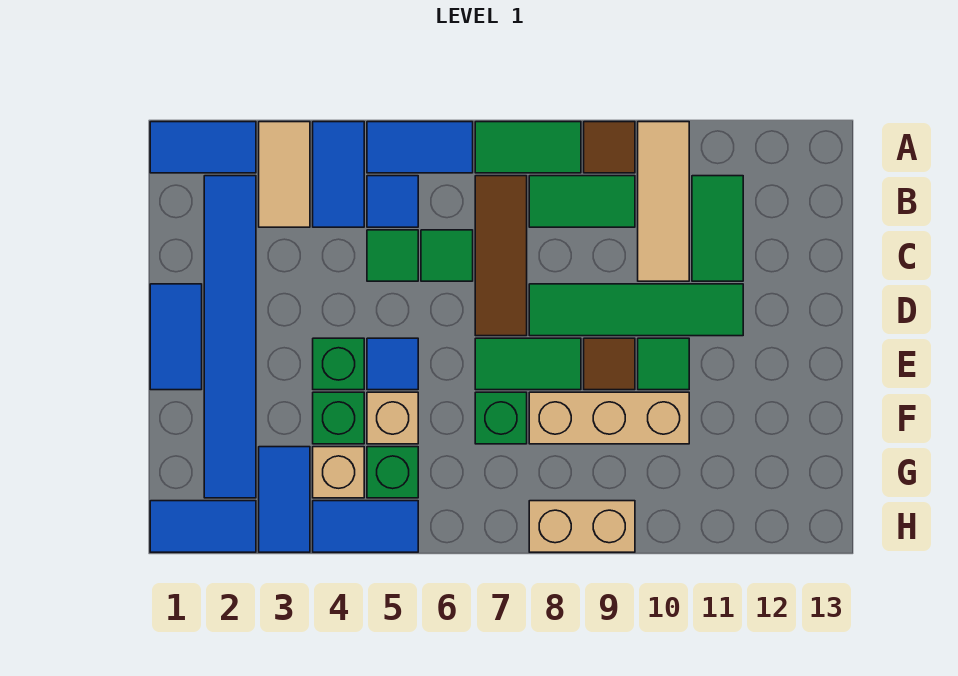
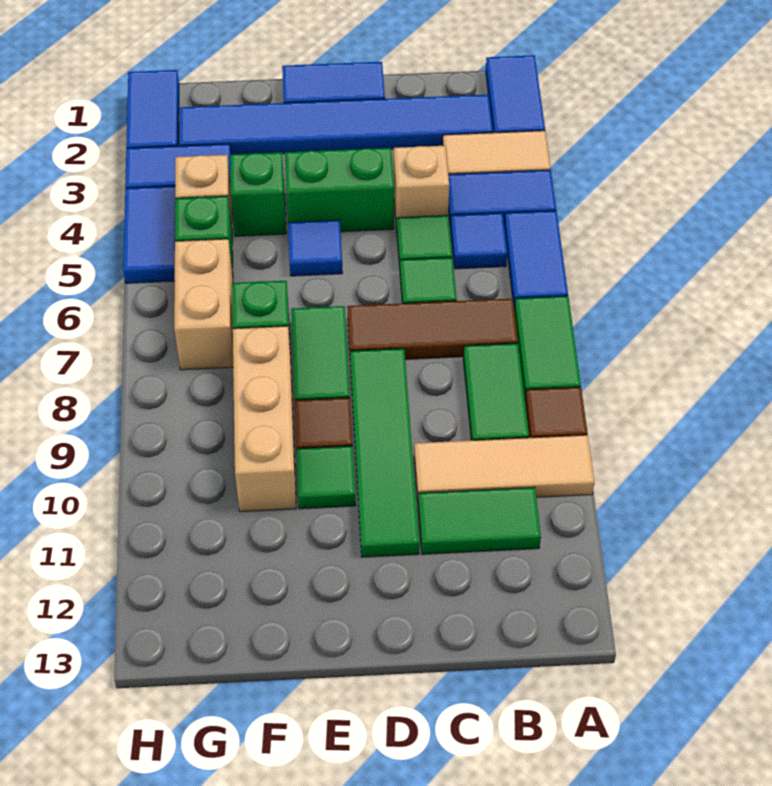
green 1x1 brick [313,338,364,390] -> green 1x2 brick [285,148,394,232]
tan 1x1 brick [367,392,418,444] -> tan 1x1 brick moved to [394,146,449,228]
tan 1x2 brick [529,501,635,552] -> tan 1x2 brick moved to [174,239,233,370]

